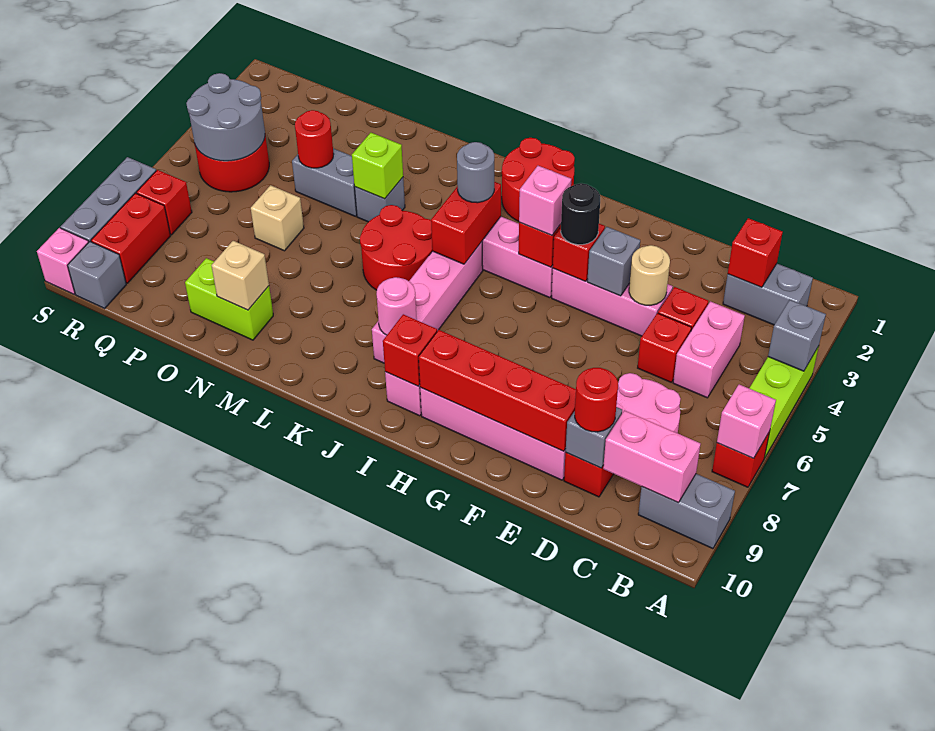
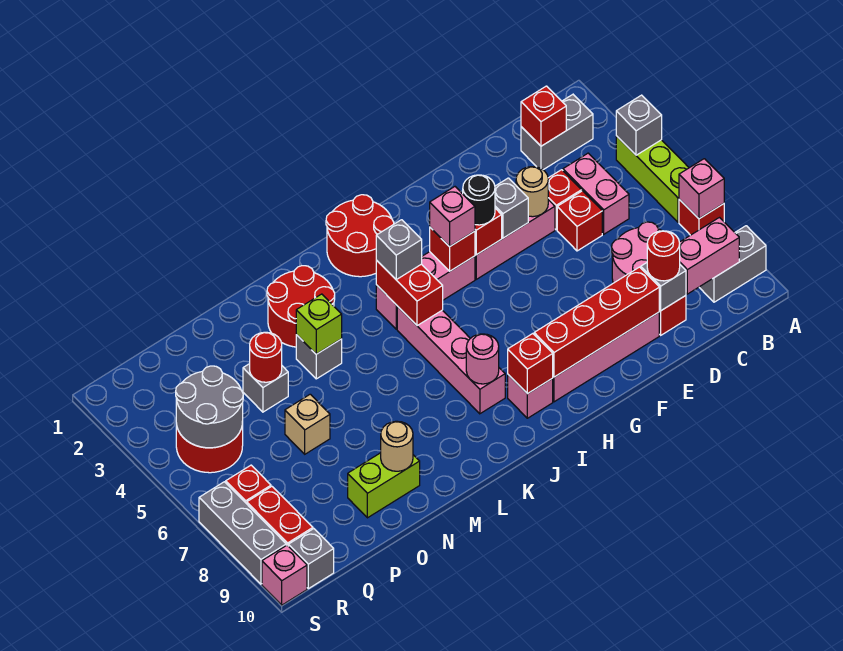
grey 1x1 round brick [457,142,494,203] -> grey 1x1 brick [376,220,422,279]
red 2x2 round brick [360,205,432,290] -> red 2x2 round brick moved to [267,266,335,347]
grey 1x2 brick [292,148,357,216] -> grey 1x1 brick [243,364,288,412]
tan 1x1 brick [211,241,269,310] -> tan 1x1 round brick [381,421,413,471]

